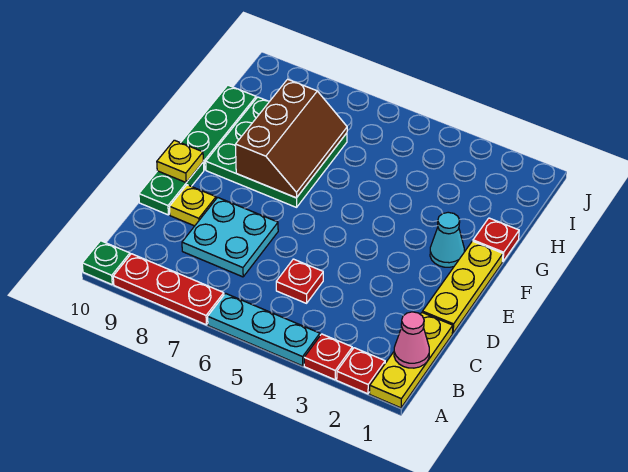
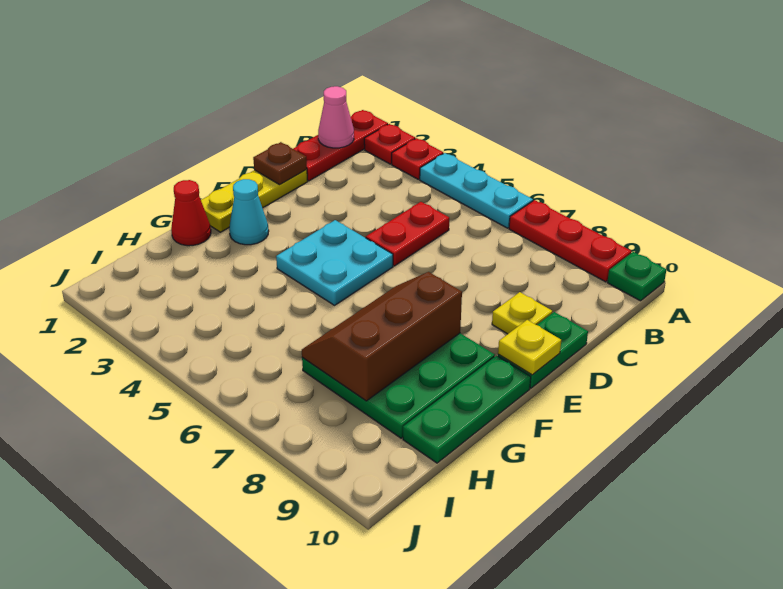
yellow 1x3 plate [370,313,453,408] -> red 1x3 plate [293,110,388,181]
red 1x1 plate [276,259,323,303] -> red 1x2 plate [366,202,449,266]
cyan 2x2 plate [182,197,278,277] -> cyan 2x2 plate moved to [276,220,393,305]
none -> brown 1x1 plate [253,142,307,185]
red 1x1 plate [473,218,519,261] -> red 1x1 cone [171,180,211,246]

